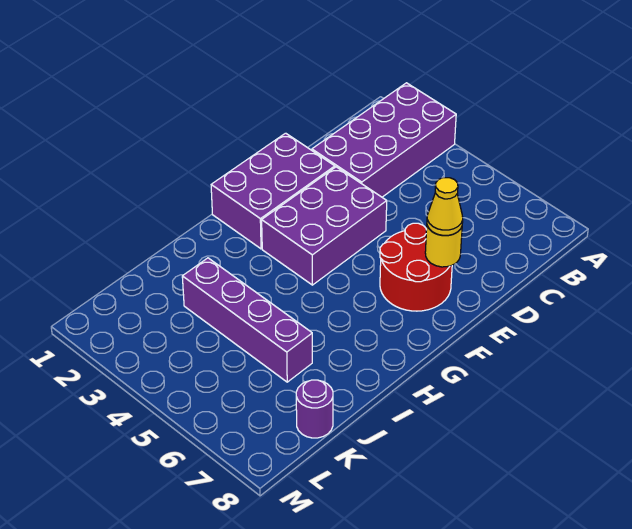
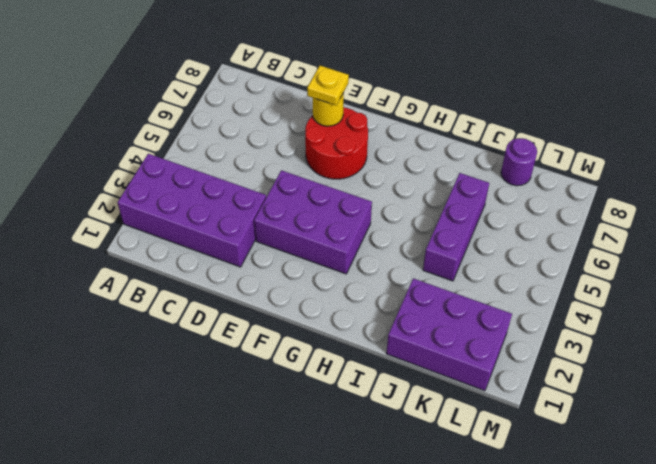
purple 2x3 brick [211,133,335,249] -> purple 2x3 brick moved to [386,278,512,391]
yellow 1x1 cone [427,178,463,235] -> yellow 1x1 plate [307,66,349,105]
purple 1x4 brick [182,258,312,382] -> purple 1x3 brick [423,173,489,281]

